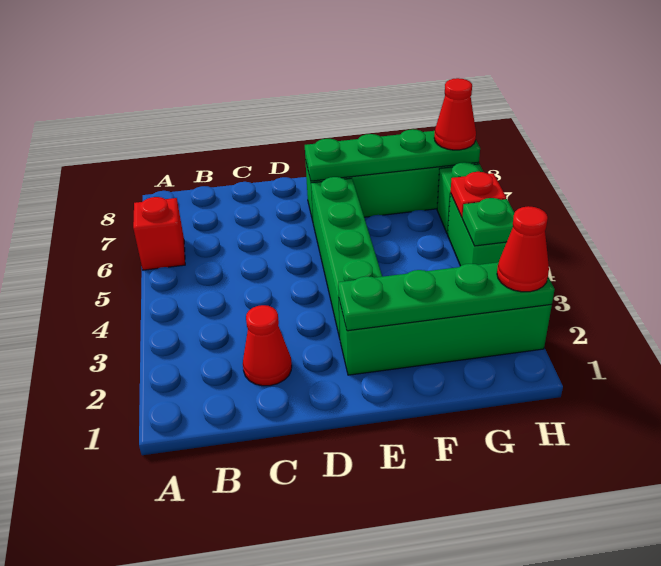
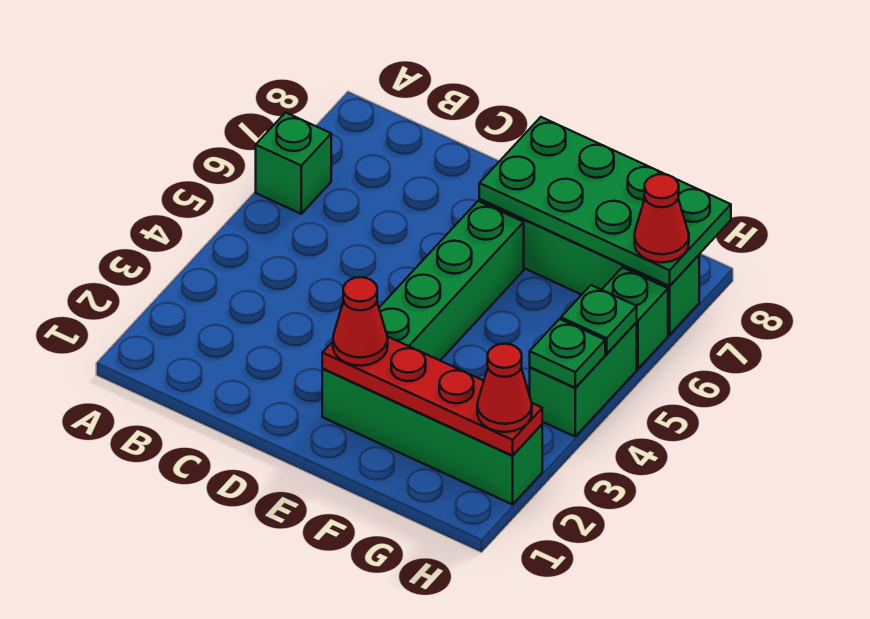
red 1x1 brick [133,197,185,270] -> green 1x1 brick [256,112,331,214]
red 1x1 cone [243,305,292,386] -> red 1x1 cone moved to [333,277,388,366]
green 1x4 plate [338,262,555,331] -> red 1x4 plate [322,336,542,456]
green 1x4 plate [305,129,480,181] -> green 2x4 plate [479,117,731,286]
red 1x1 plate [451,172,506,217] -> green 1x1 plate [561,285,637,354]

